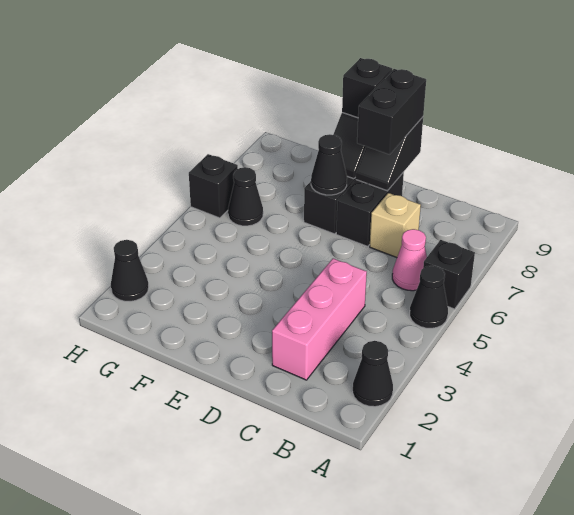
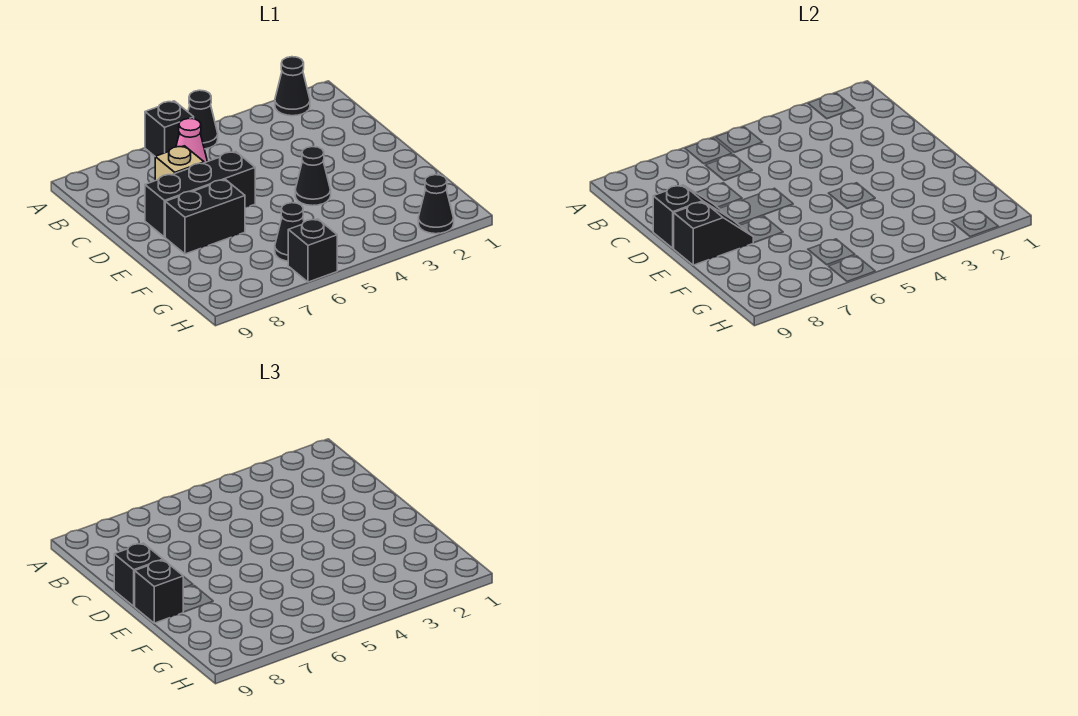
pink 1x3 brick [272,259,367,380] -> none
black 1x2 brick [336,172,404,247] -> black 1x3 brick [145,151,255,237]
black 1x2 brick [357,69,426,154] -> black 1x1 brick [114,543,163,606]
black 1x1 cone [311,134,347,195] -> black 1x1 cone moved to [295,147,331,206]

